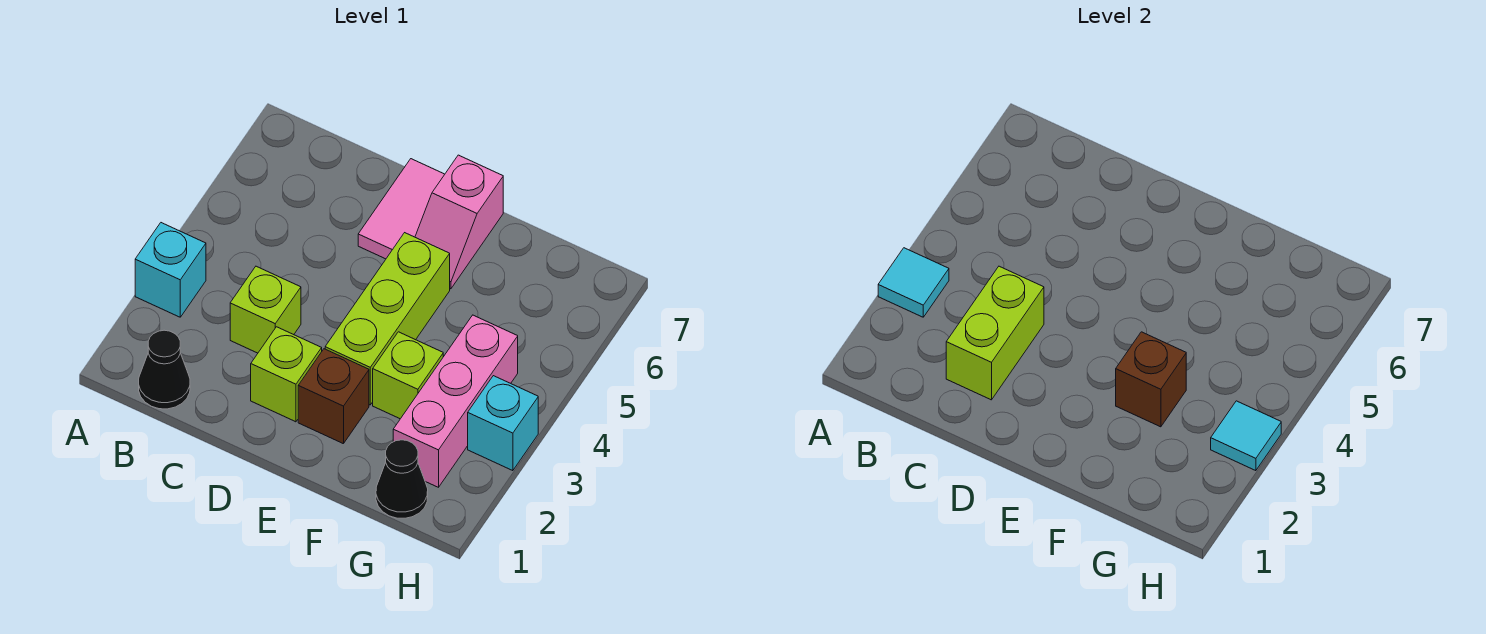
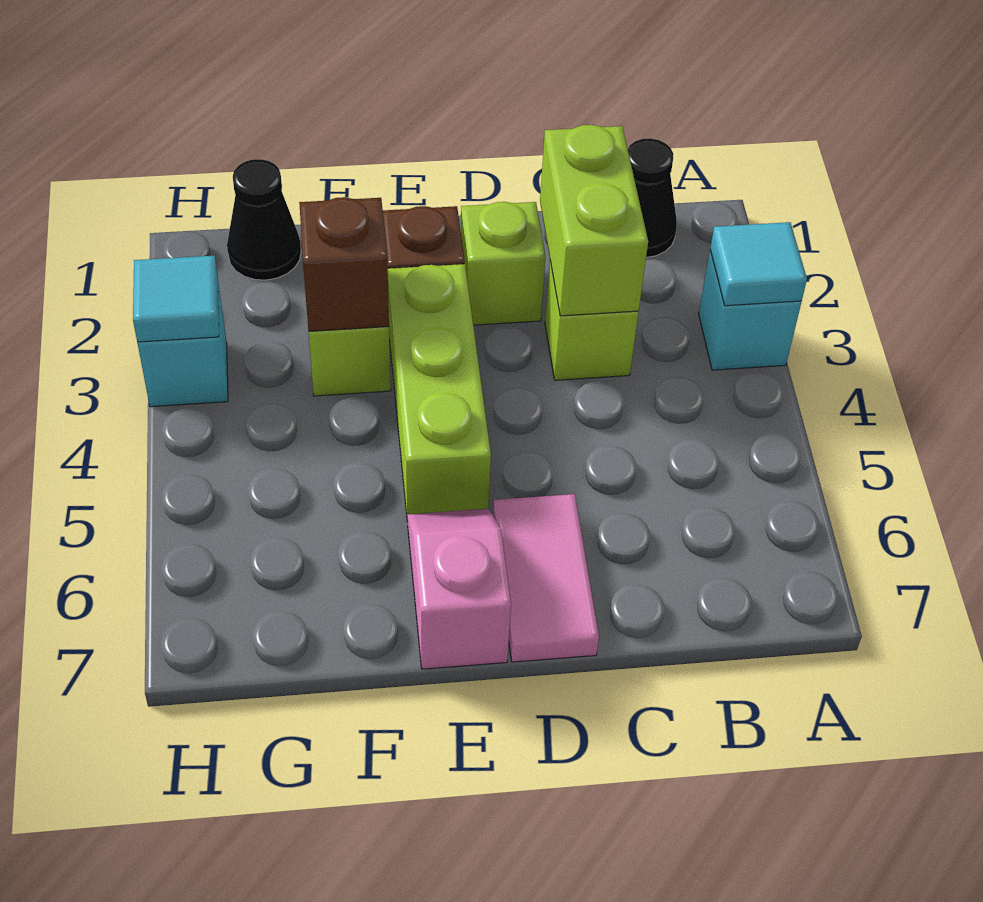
pink 1x3 brick [393,315,518,487] -> none

